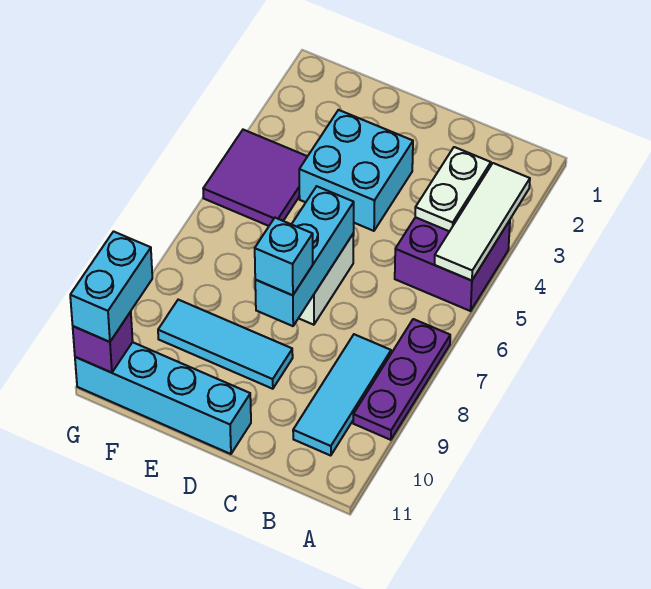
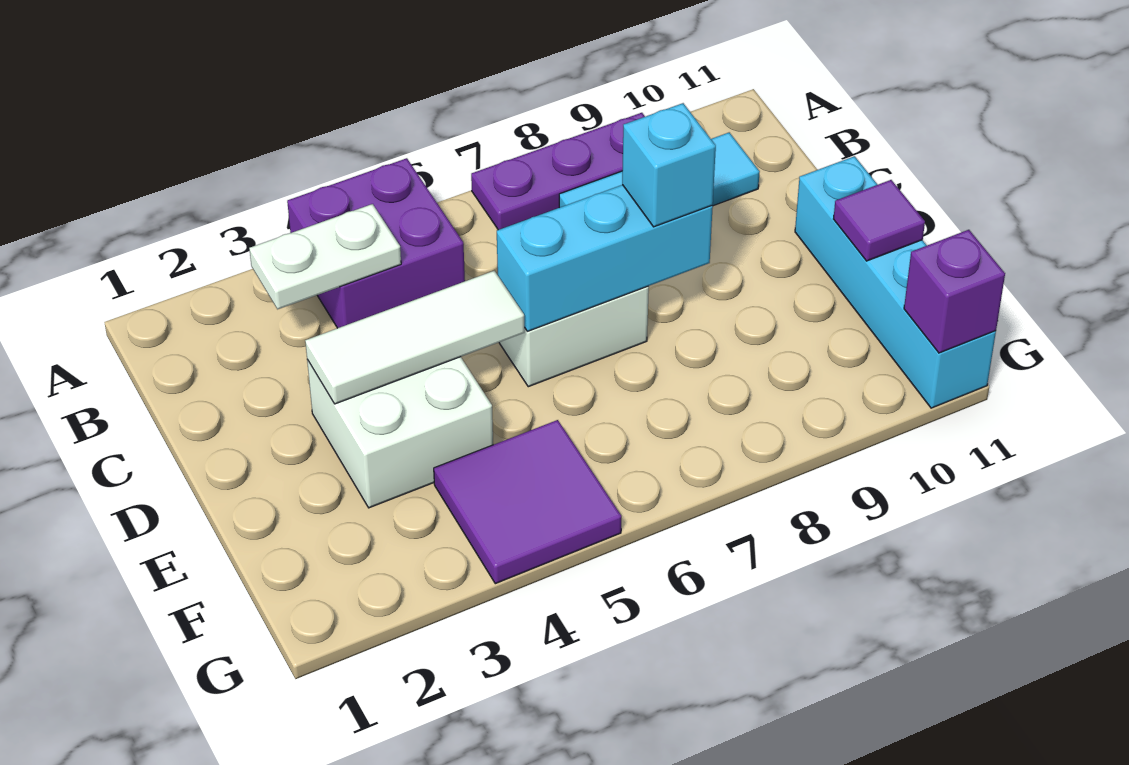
white 1x3 tile [435,163,530,281] -> white 1x3 tile moved to [305,271,524,404]
cyan 2x2 brick [299,110,413,231] -> white 2x2 brick [307,357,493,508]
cyan 1x3 tile [158,300,293,389] -> none
none -> purple 1x1 tile [834,180,925,261]
cyan 1x2 brick [70,232,152,342] -> none

